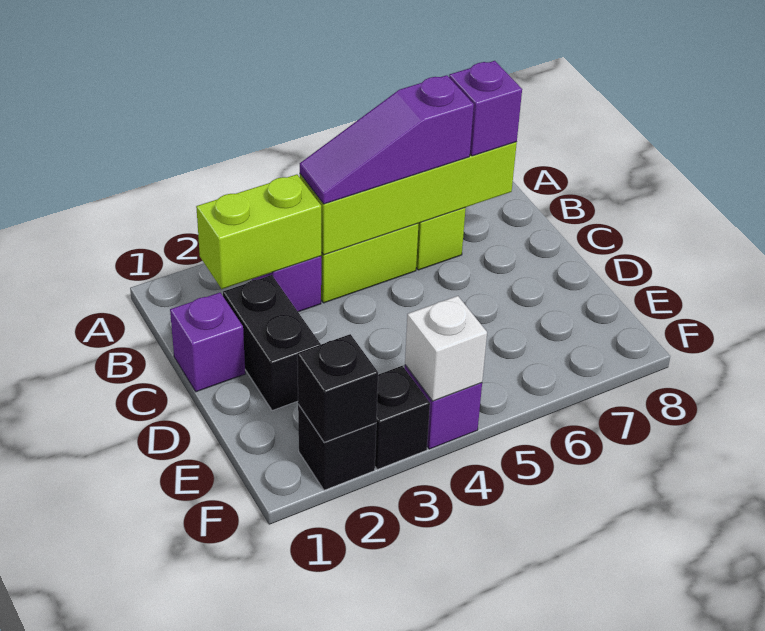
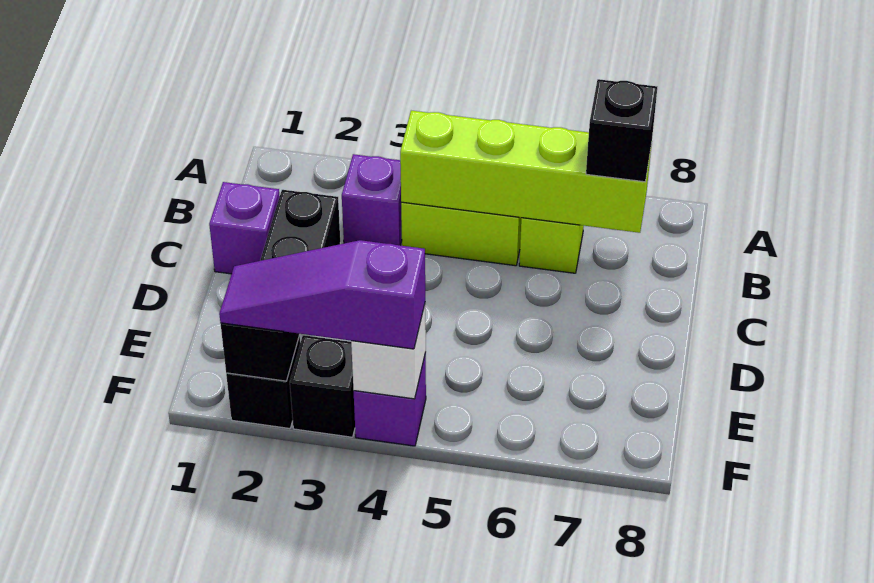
lime 1x2 brick [196,174,321,289] -> none
purple 1x3 slope [300,75,474,204] -> purple 1x3 slope moved to [219,240,425,349]
purple 1x1 brick [449,61,522,156] -> black 1x1 brick [586,79,657,182]

